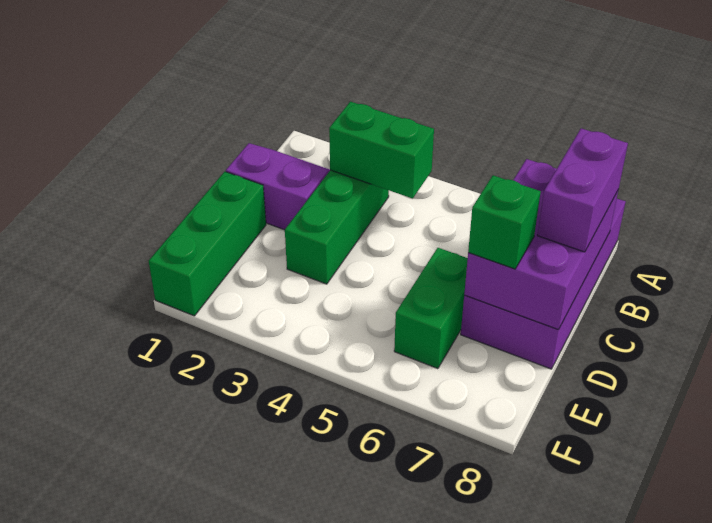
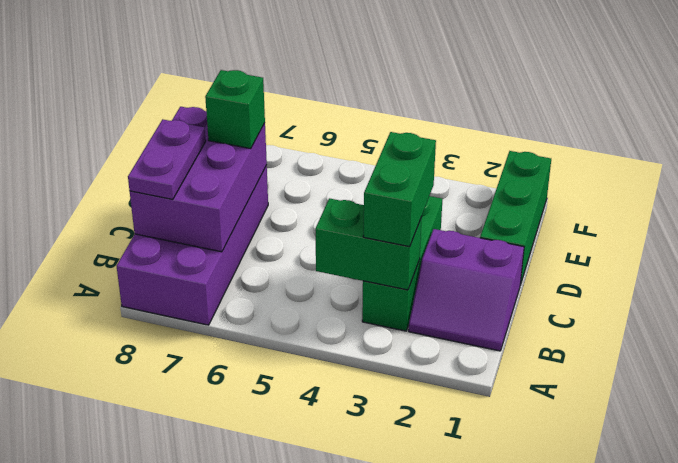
purple 1x2 brick [538,128,628,252] -> purple 1x2 plate [128,119,206,199]
green 1x2 brick [394,248,468,369] -> green 1x2 brick moved to [363,132,436,247]

